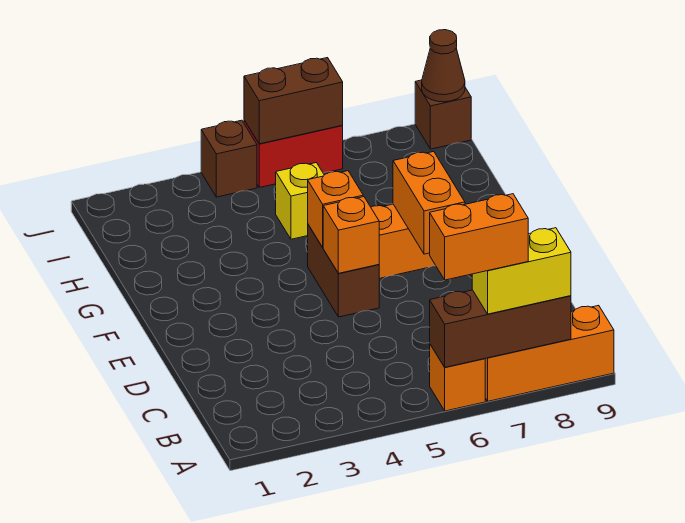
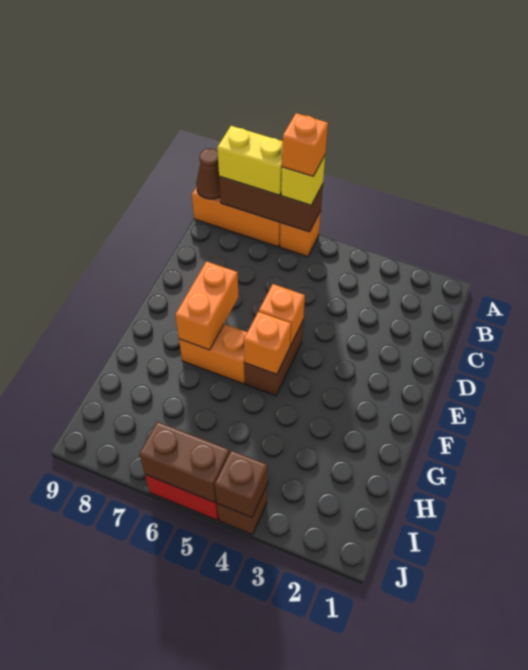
orange 1x2 brick [430,194,528,280] -> orange 1x1 brick [282,113,328,176]
yellow 1x1 brick [276,163,324,239] -> yellow 1x1 brick moved to [281,156,325,205]
brown 1x1 brick [415,80,471,149] -> brown 1x1 brick moved to [215,450,267,517]
brown 1x1 cone [422,30,465,102] -> brown 1x1 cone moved to [196,149,220,199]

